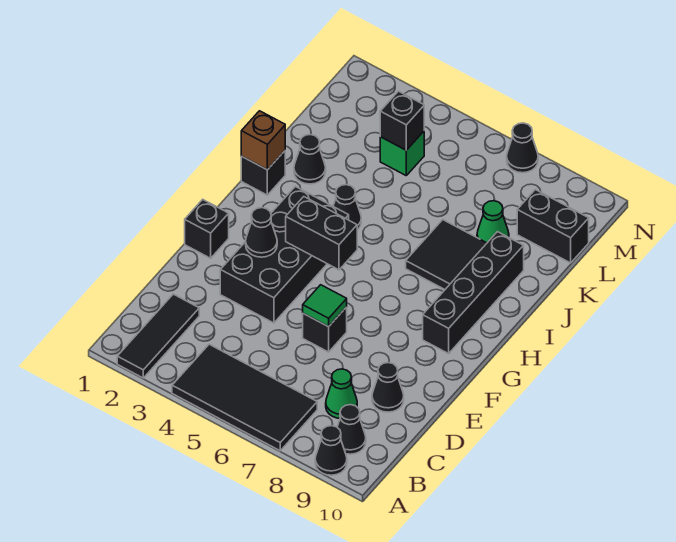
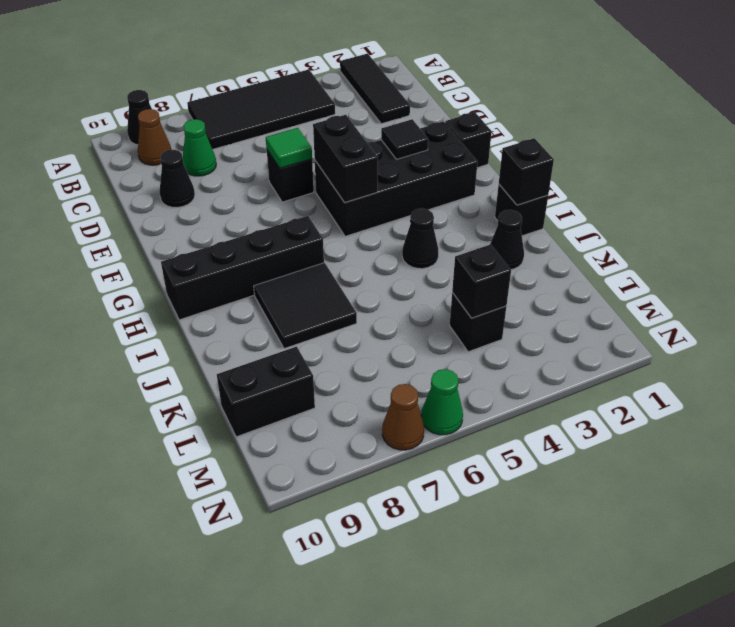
black 1x1 cone [337,405,366,454] -> brown 1x1 cone [138,109,171,165]
black 2x4 brick [220,186,349,323] -> black 2x4 brick turned to [315,121,478,236]
black 1x1 cone [246,208,277,257] -> black 1x1 tile [381,119,428,159]
black 1x2 brick [286,197,357,270] -> black 1x2 brick turned to [313,115,378,203]
black 1x4 brick [423,232,524,354] -> black 1x4 brick turned to [161,216,324,320]
brown 1x1 brick [241,111,285,170] -> black 1x1 brick [499,138,554,205]
green 1x1 cone [477,201,509,243] -> green 1x1 cone moved to [421,369,463,435]
green 1x1 brick [380,131,424,175] -> black 1x1 brick [450,293,506,352]
black 1x1 cone [507,123,538,173] -> brown 1x1 cone [382,384,424,450]

